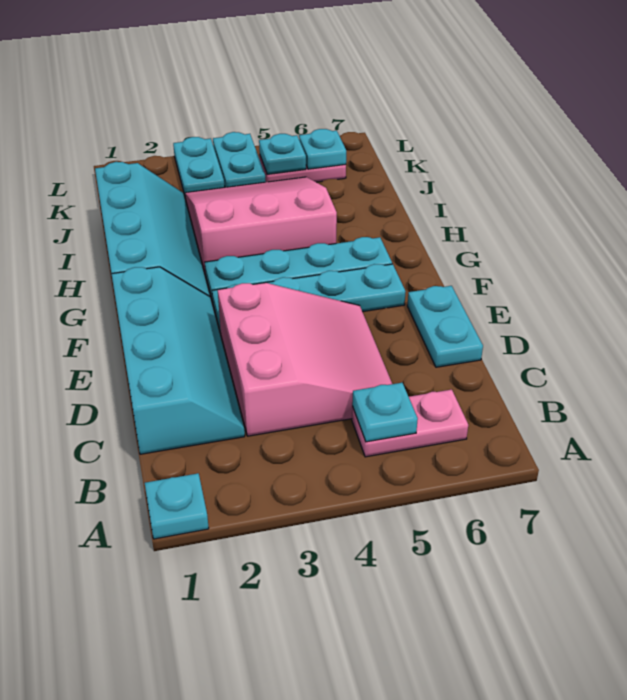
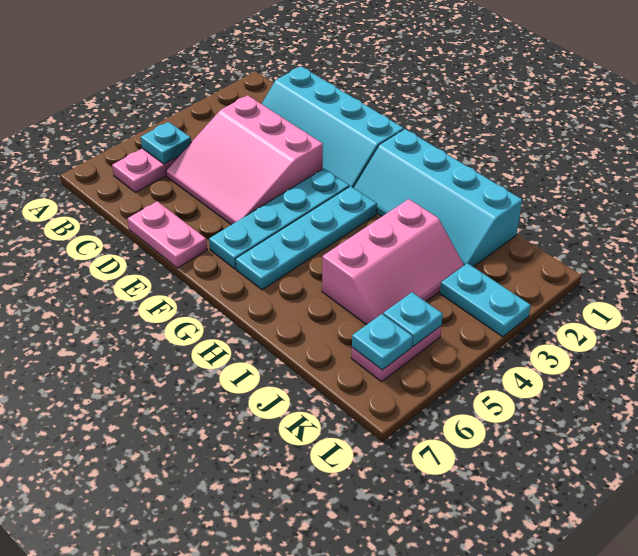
cyan 1x1 plate [145,473,209,539] -> none
cyan 1x2 plate [407,286,483,367] -> pink 1x2 plate [128,201,207,268]
pink 3x3 slope [185,177,337,272] -> pink 2x3 slope [322,199,464,325]
cyan 1x2 plate [213,132,266,187] -> none

